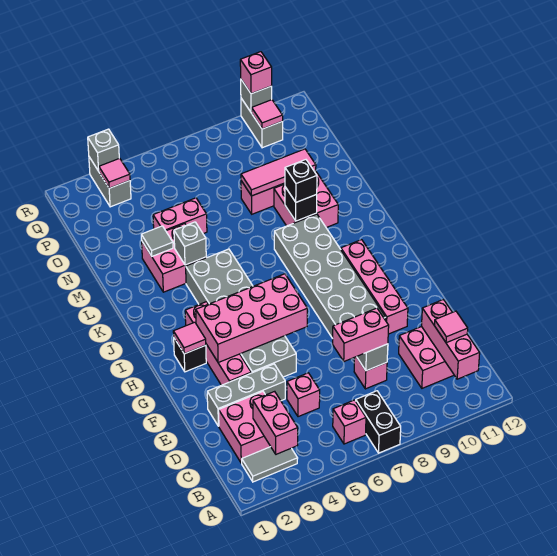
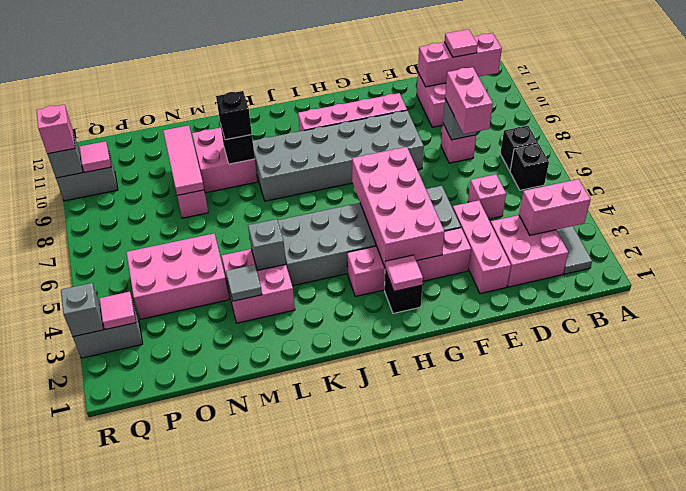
black 1x2 brick [356,391,401,453] -> black 1x1 brick [500,126,538,171]
pink 1x1 brick [333,400,366,444] -> black 1x1 brick [510,144,549,190]
grey 1x3 brick [207,364,285,426] -> pink 1x3 brick [453,200,511,294]
pink 1x2 brick [153,198,207,234] -> pink 2x3 brick [126,234,229,319]

